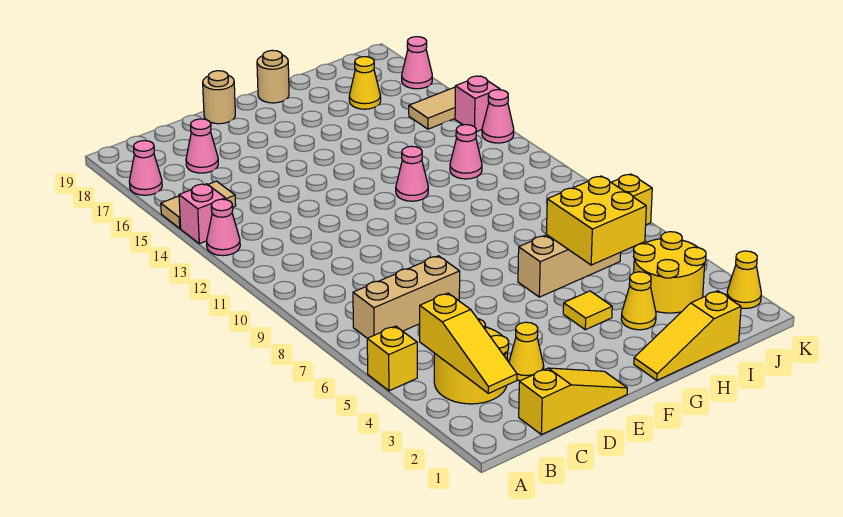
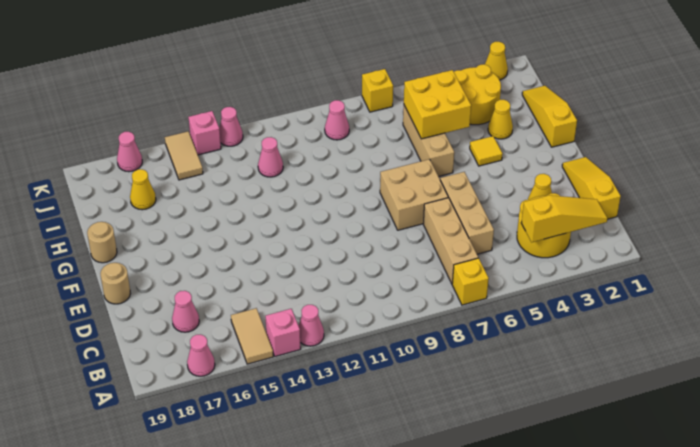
yellow 1x1 brick [367,326,417,391] -> yellow 1x1 brick moved to [452,258,489,305]
none -> tan 1x3 brick [440,172,494,254]
none -> tan 2x2 brick [380,159,448,230]
yellow 1x3 slope [634,291,741,380] -> yellow 1x3 slope turned to [522,86,577,147]
pink 1x1 cone [396,146,428,201] -> pink 1x1 cone moved to [325,100,349,140]

